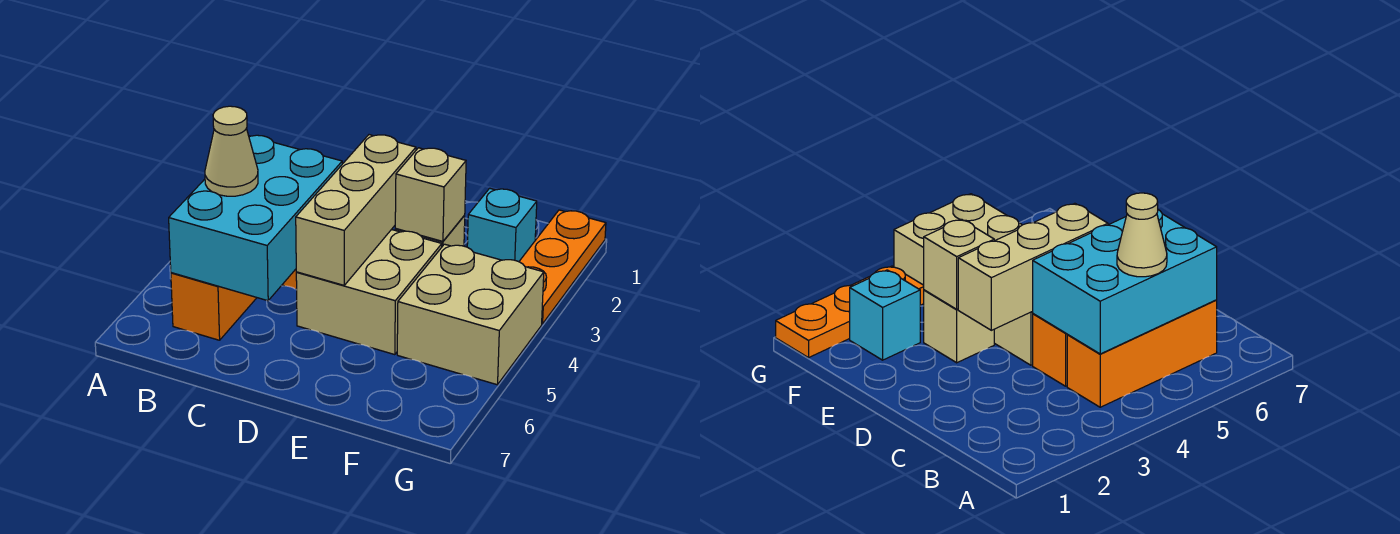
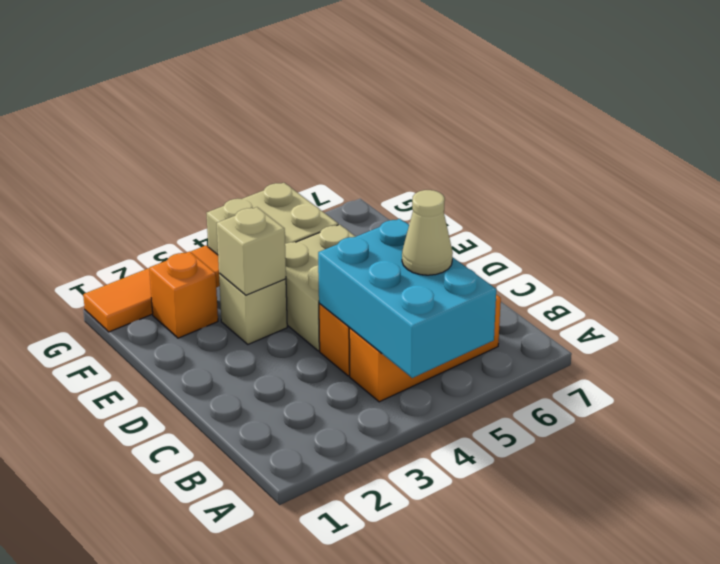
cyan 2x3 brick [169,135,342,301] -> cyan 2x3 brick turned to [318,219,496,378]
tan 1x3 brick [296,135,416,285] -> none
cyan 1x1 brick [467,188,537,262] -> orange 1x1 brick [149,251,218,338]
orange 1x3 plate [519,210,606,324] -> orange 1x3 tile [83,246,220,332]

